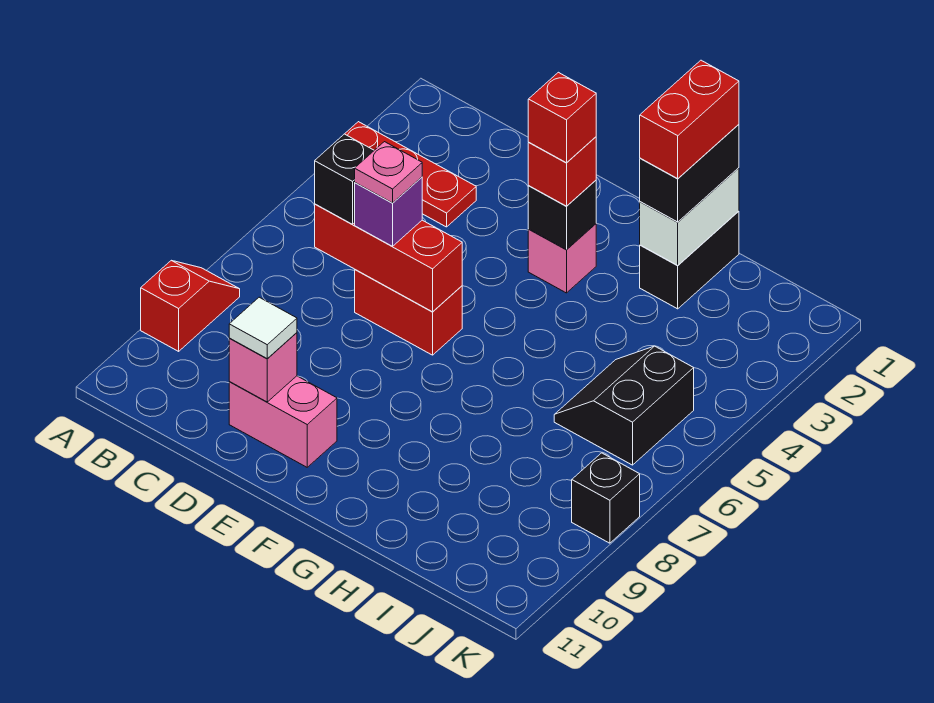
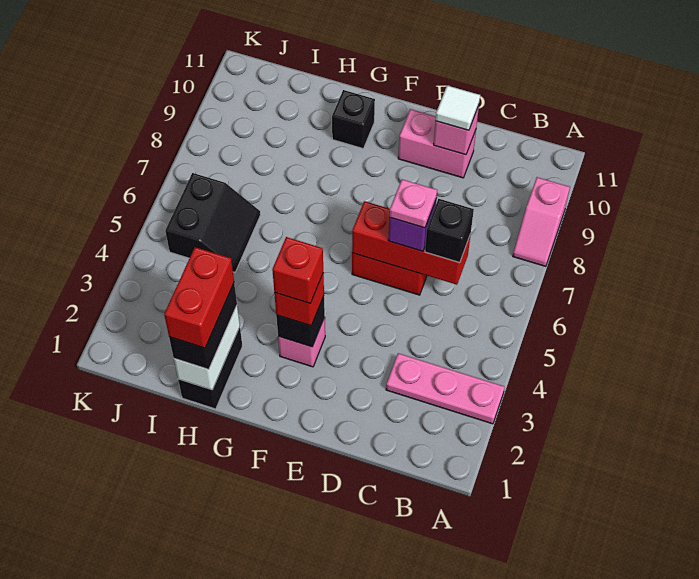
red 1x3 plate [345,122,476,227] -> pink 1x3 plate [386,353,505,424]
red 1x2 slope [141,261,240,351] -> pink 1x2 slope [513,177,570,266]
black 1x1 brick [572,453,640,543] -> black 1x1 brick moved to [332,90,375,148]

